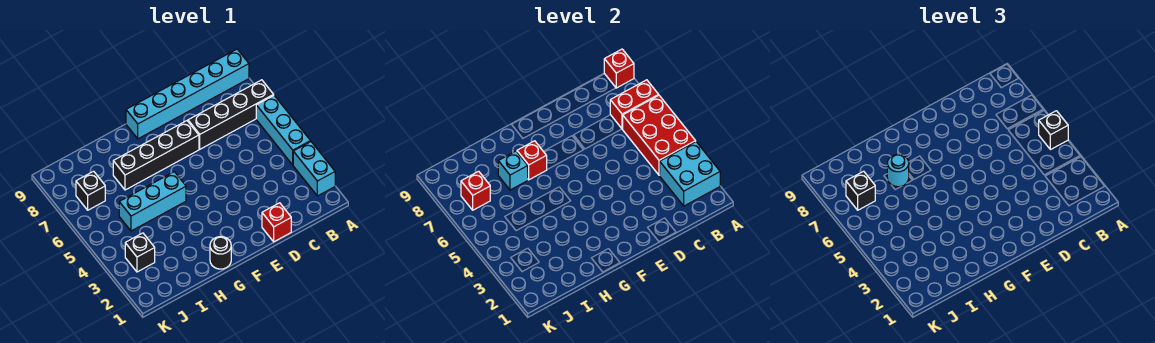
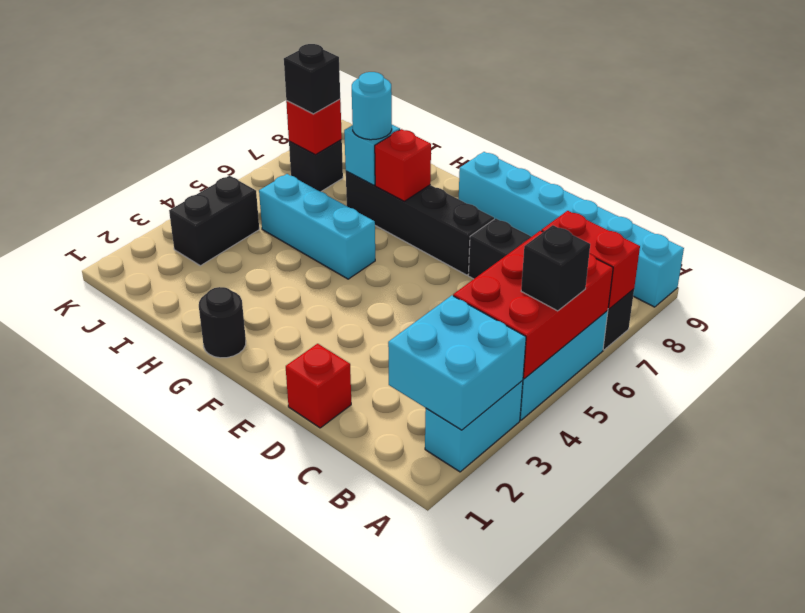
red 1x1 brick [604,49,634,88] -> none
black 1x1 brick [125,233,155,272] -> black 1x2 brick [169,176,259,266]

